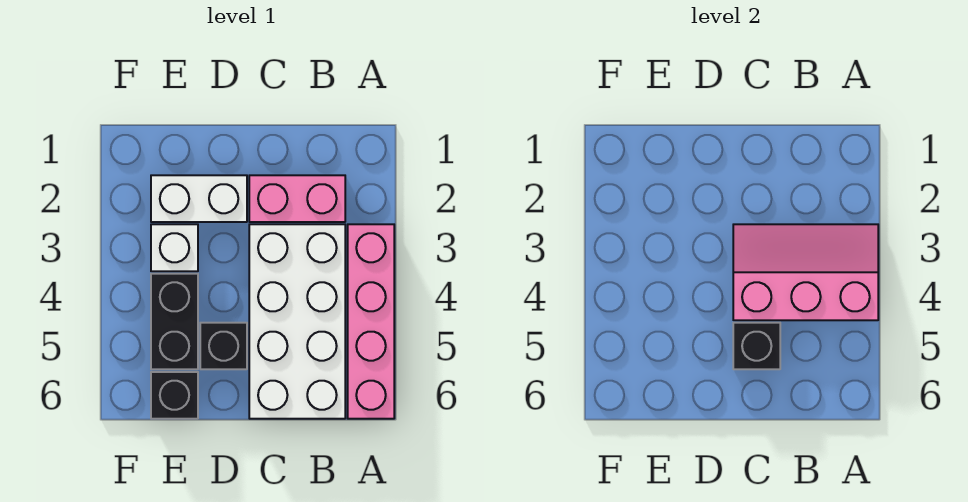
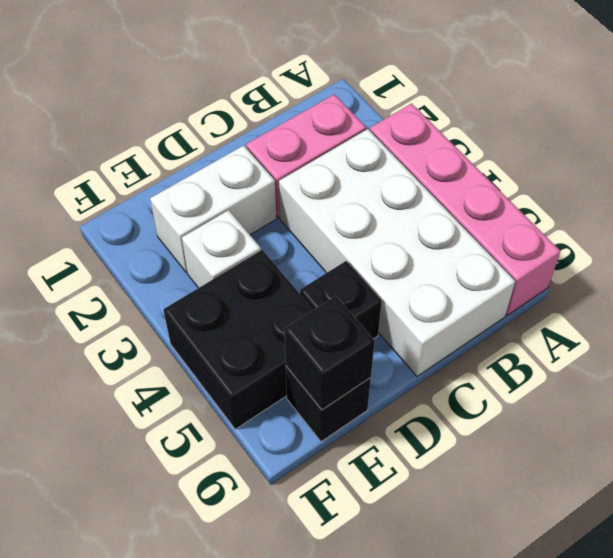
pink 2x3 slope [733,224,878,320] -> none
black 1x1 brick [733,323,780,369] -> black 1x1 brick moved to [284,296,375,410]
black 1x2 brick [151,274,198,369] -> black 2x2 brick [163,250,313,429]

